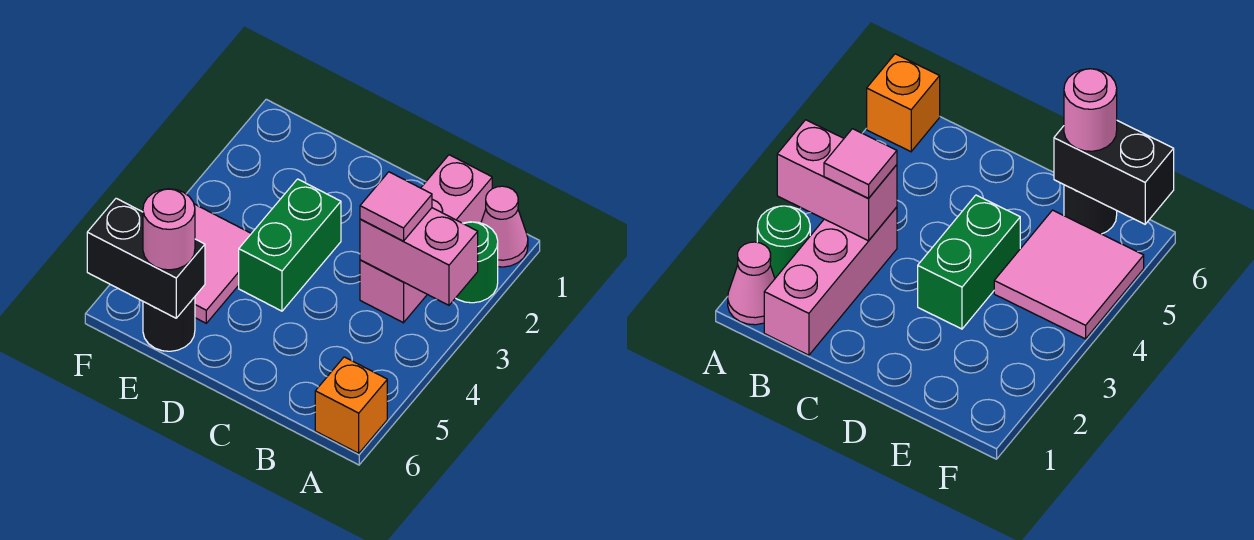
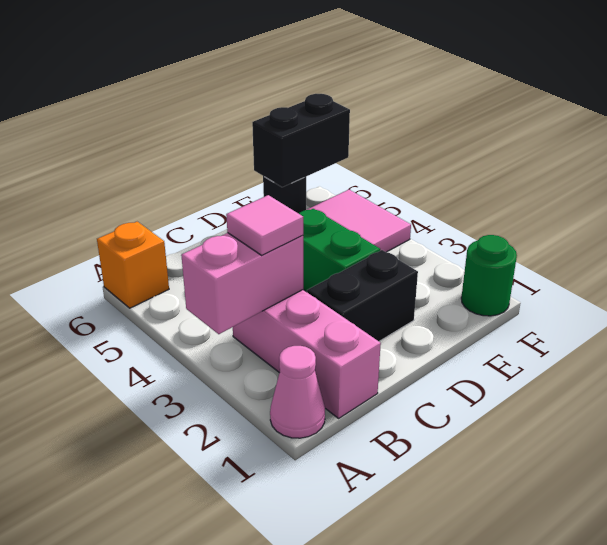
green 1x1 round brick [456,222,498,303] -> green 1x1 round brick moved to [461,235,517,316]
none -> black 1x2 brick [307,250,418,341]
pink 1x1 round brick [143,189,195,270] -> none

